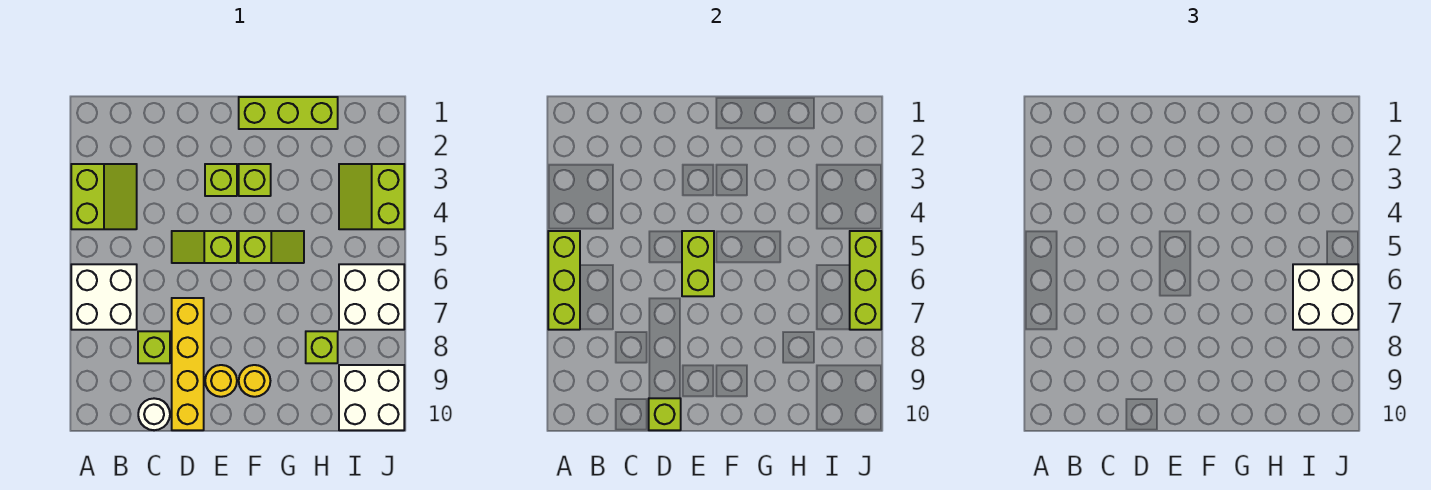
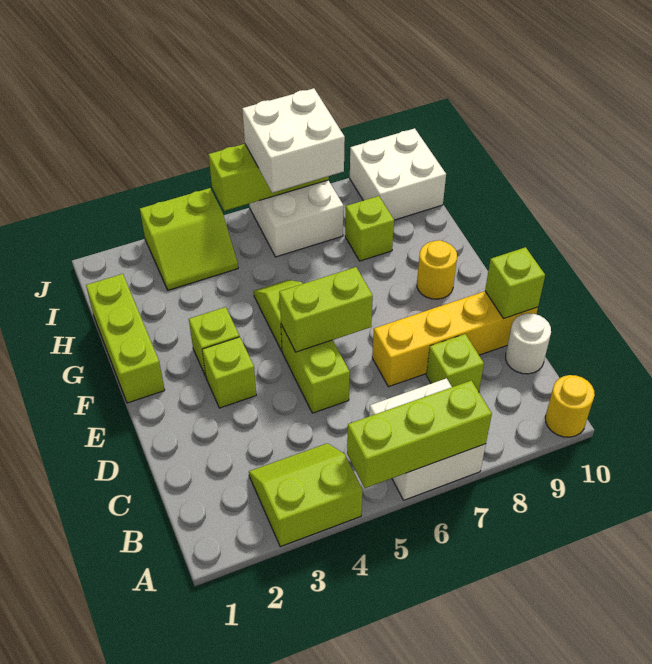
lime 1x2 slope [172,231,237,263] -> lime 1x2 brick [281,325,350,413]
yellow 1x1 round brick [205,365,237,397] -> yellow 1x1 round brick moved to [545,375,595,437]

